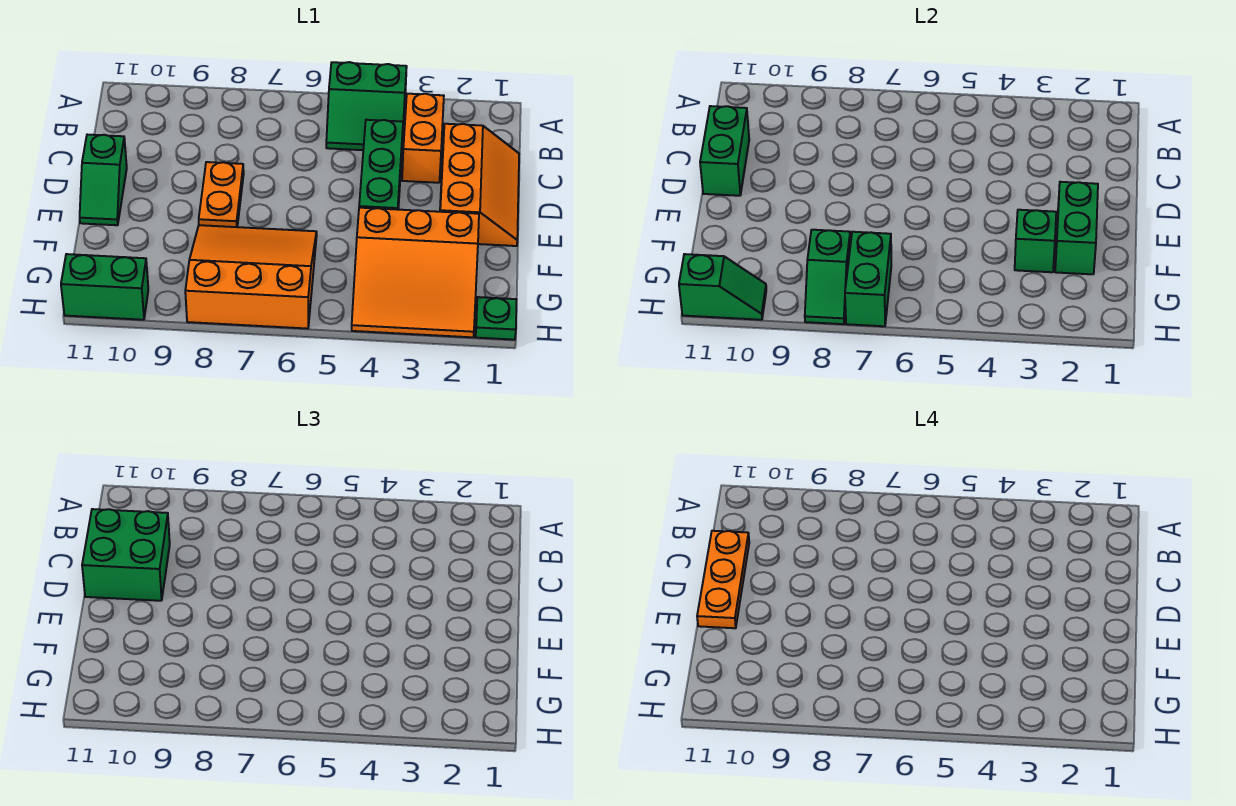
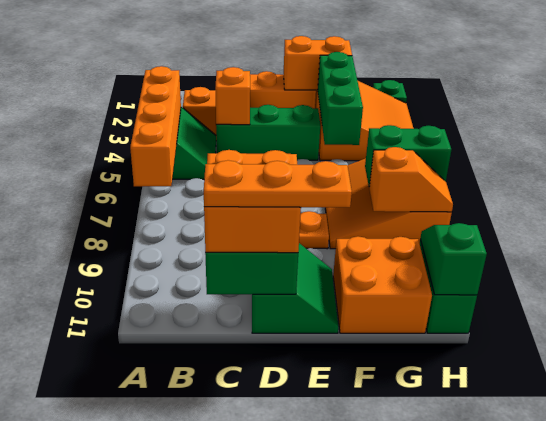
none -> orange 1x4 brick [130,66,181,186]
none -> orange 1x1 brick [215,67,250,125]
green 2x2 brick [82,509,170,601] -> orange 2x2 brick [204,150,301,253]
green 1x2 slope [80,135,127,225] -> green 2x2 slope [252,243,338,333]
green 1x2 brick [1055,182,1098,274] -> orange 1x2 brick [284,36,352,90]
green 1x1 brick [1015,210,1056,272] -> green 1x3 brick [318,52,363,145]
none -> orange 2x2 brick [333,236,432,333]
green 1x2 slope [805,230,851,324] -> orange 1x2 slope [369,147,453,212]

